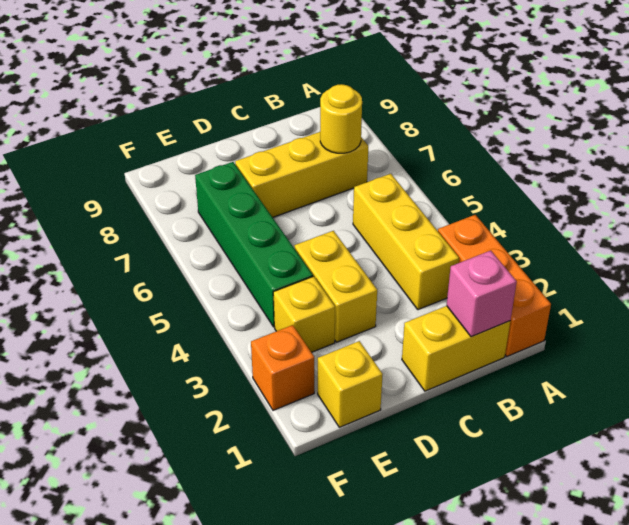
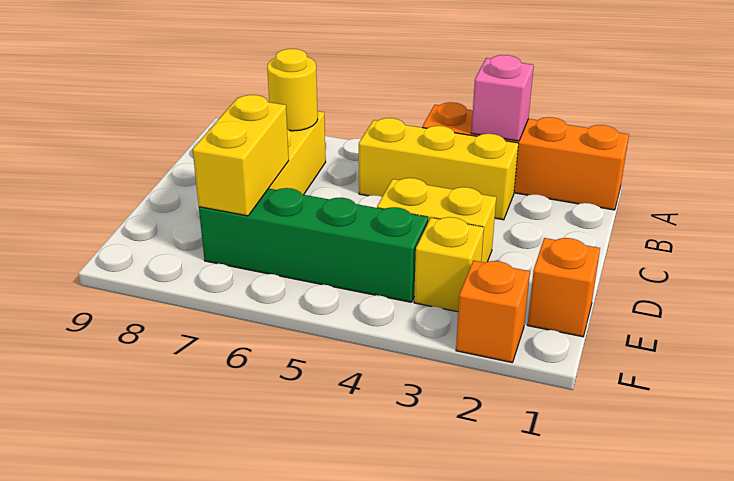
orange 1x3 brick [438,215,551,356] -> orange 1x4 brick [422,102,629,210]
yellow 1x2 brick [402,306,510,391] -> yellow 1x2 brick moved to [193,95,289,216]
pink 1x1 brick [447,251,517,337] -> pink 1x1 brick moved to [471,55,534,141]
yellow 1x1 brick [318,341,383,427] -> orange 1x1 brick [528,238,600,337]

